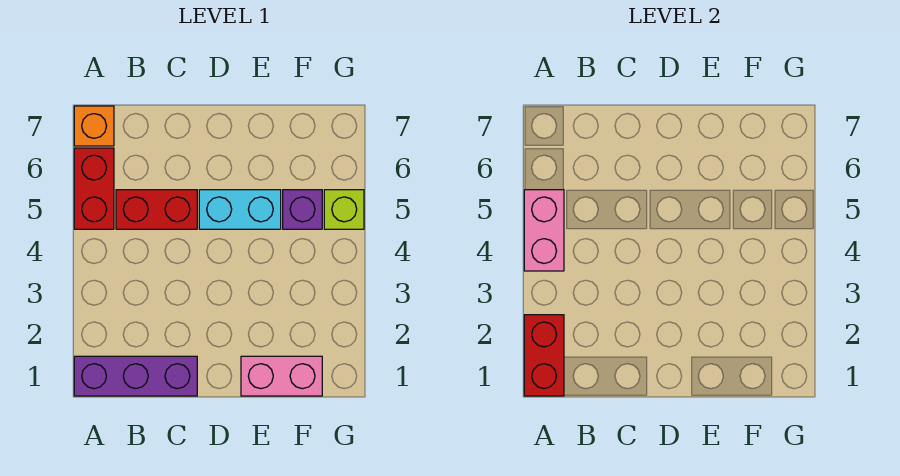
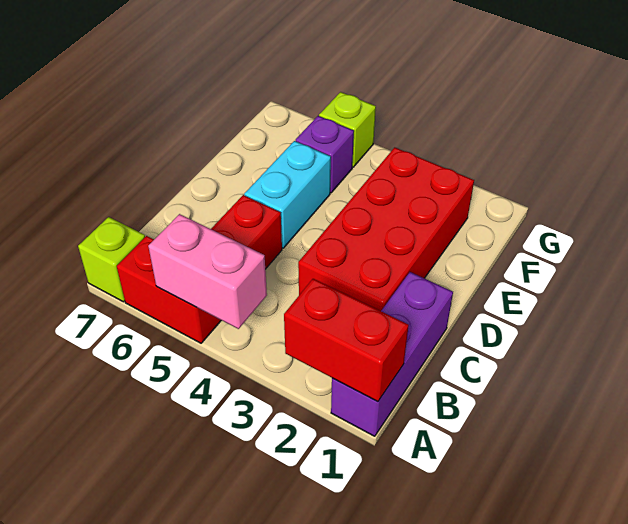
orange 1x1 brick [74,106,114,146] -> lime 1x1 brick [78,217,145,302]
none -> red 2x4 brick [298,147,474,311]
pink 1x2 brick [241,356,322,396] -> none

